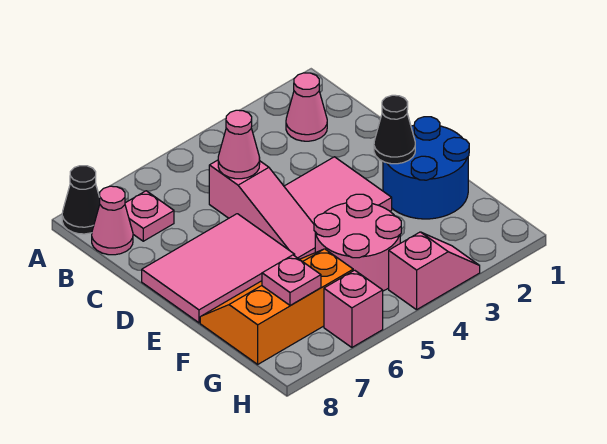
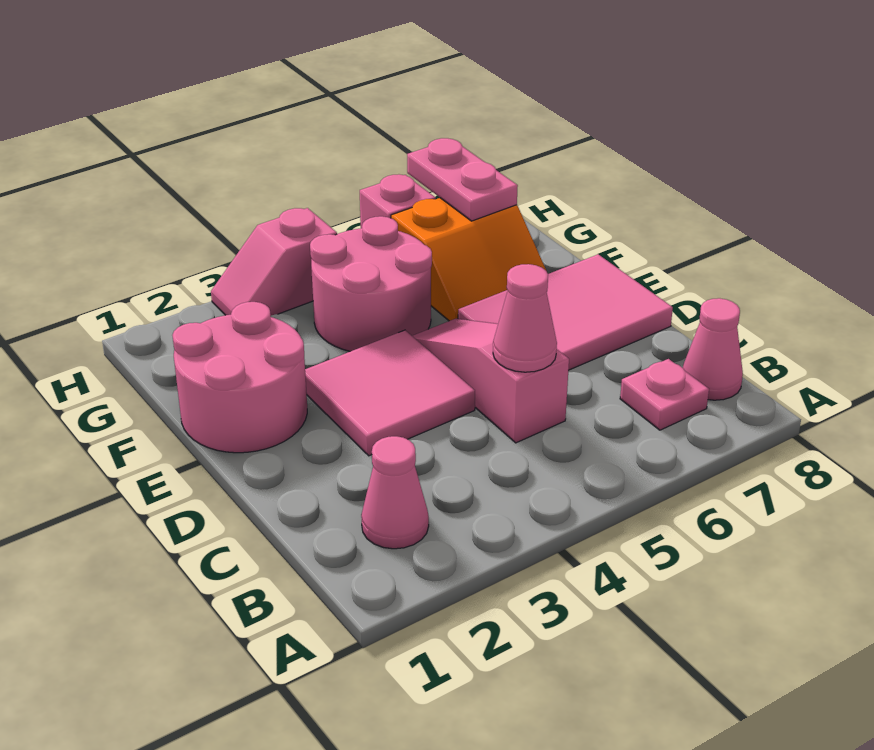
black 1x1 cone [62,166,100,234] -> none
blue 2x2 round brick [383,117,469,219] -> pink 2x2 round brick [172,302,307,453]
black 1x1 cone [374,95,415,164] -> none
orange 2x3 slope [200,249,353,364] -> orange 2x2 slope [391,198,546,321]
pink 1x1 plate [262,255,321,306] -> pink 1x2 plate [407,138,518,221]

